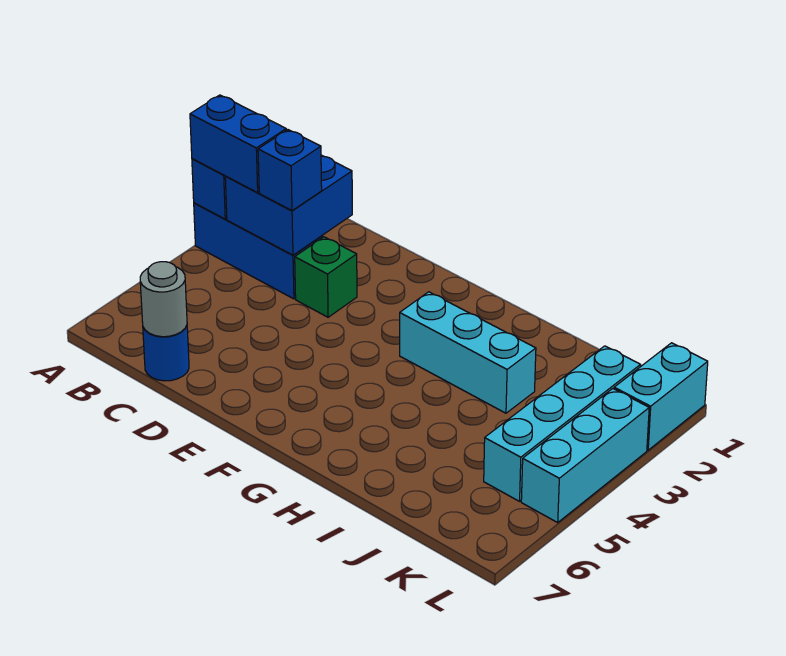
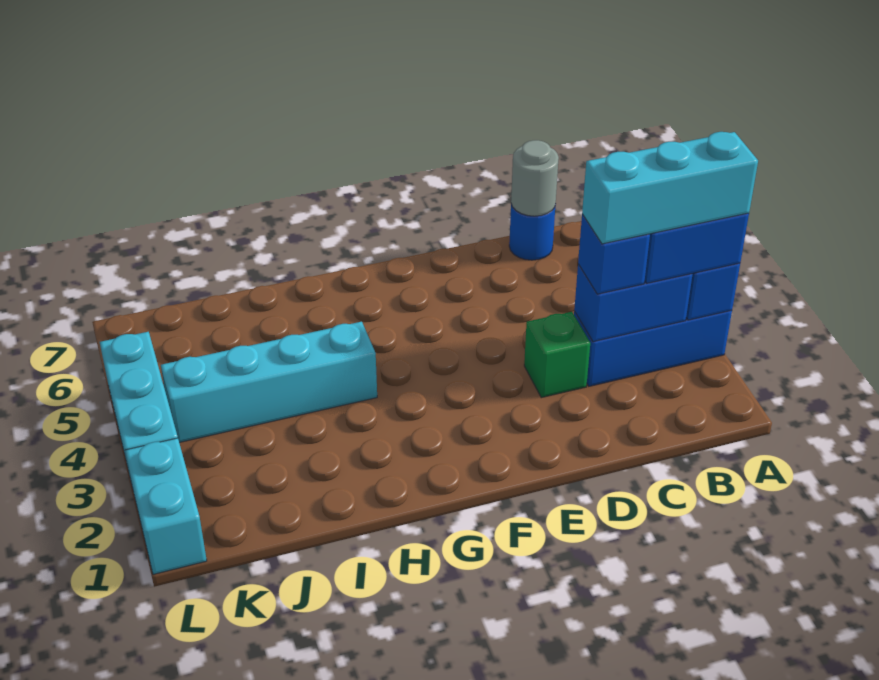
blue 2x2 brick [225,155,352,255] -> blue 1x2 brick [574,264,693,342]
cyan 1x3 brick [400,292,536,413] -> cyan 1x3 brick moved to [582,132,758,244]
cyan 1x4 brick [484,346,641,501] -> cyan 1x4 brick turned to [161,322,377,443]

